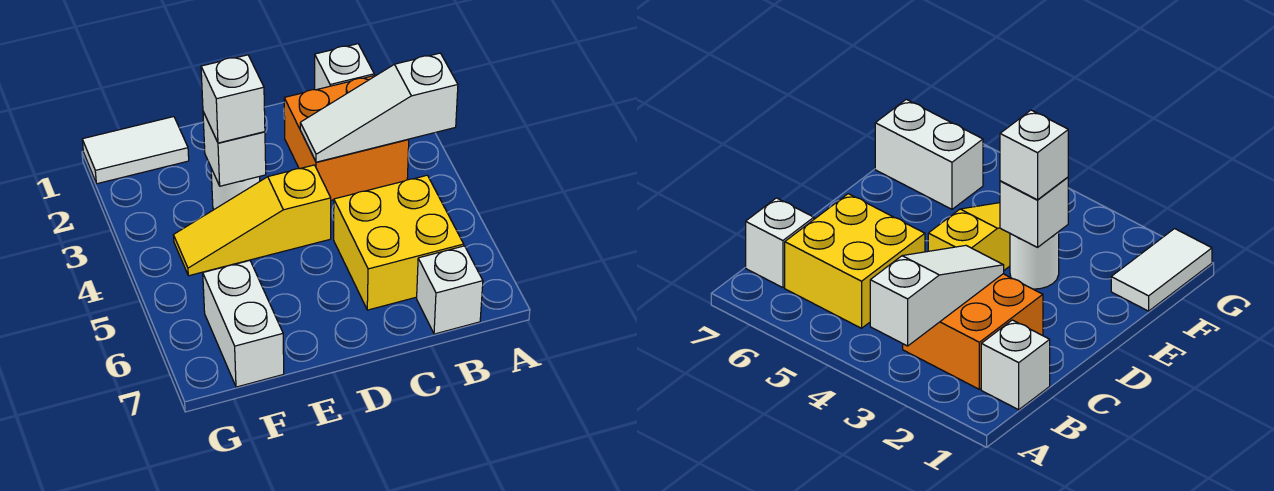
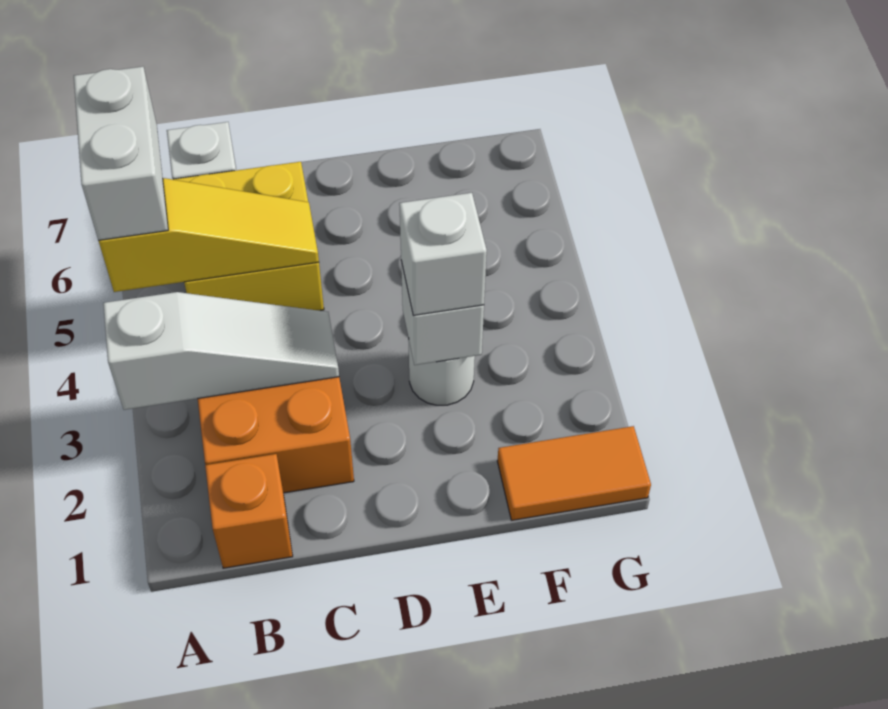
white 1x1 brick [315,44,374,90] -> orange 1x1 brick [205,454,293,568]
yellow 1x3 slope [174,165,331,276] -> yellow 1x3 slope moved to [98,178,319,292]
white 1x2 tile [82,117,189,184] -> orange 1x2 tile [497,426,651,520]
white 1x2 brick [203,261,284,387] -> white 1x2 brick moved to [74,67,168,240]

